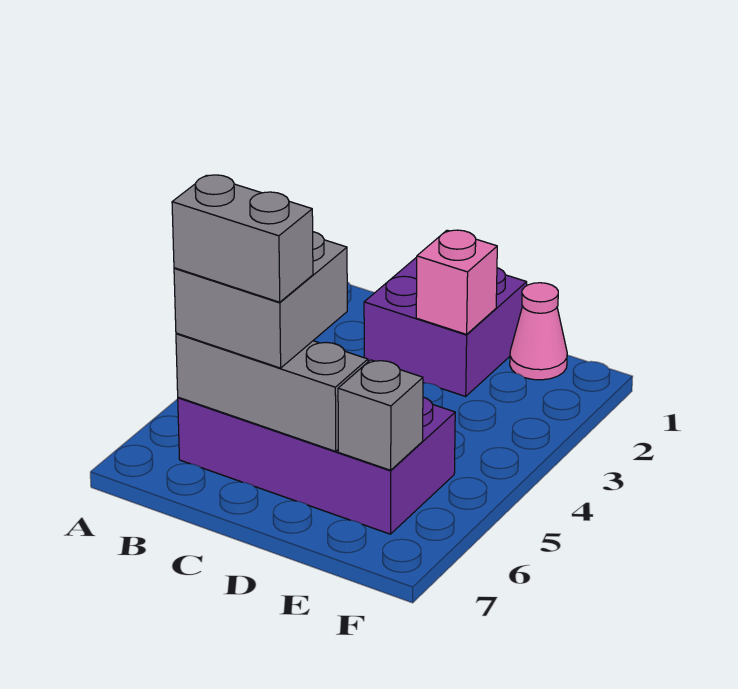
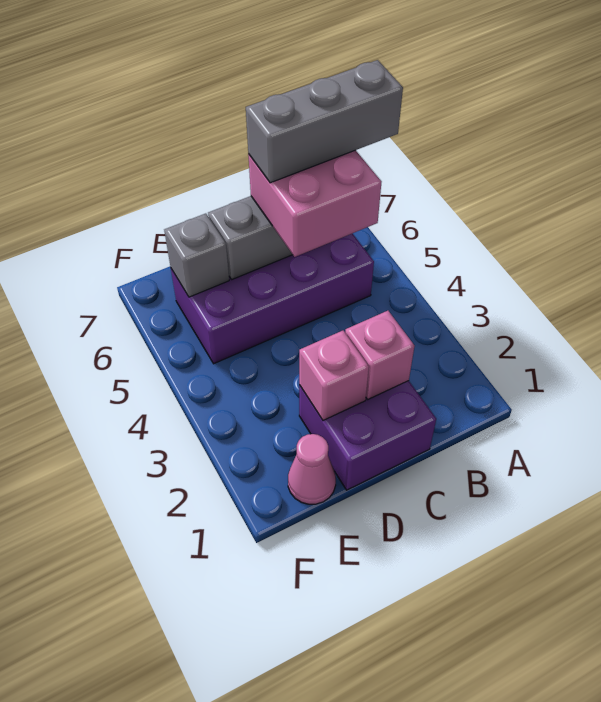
grey 2x2 brick [174,232,347,368] -> pink 2x2 brick [248,150,381,257]
grey 1x2 brick [172,175,313,302] -> grey 1x3 brick [246,60,403,183]
none -> pink 1x1 brick [345,311,414,399]

